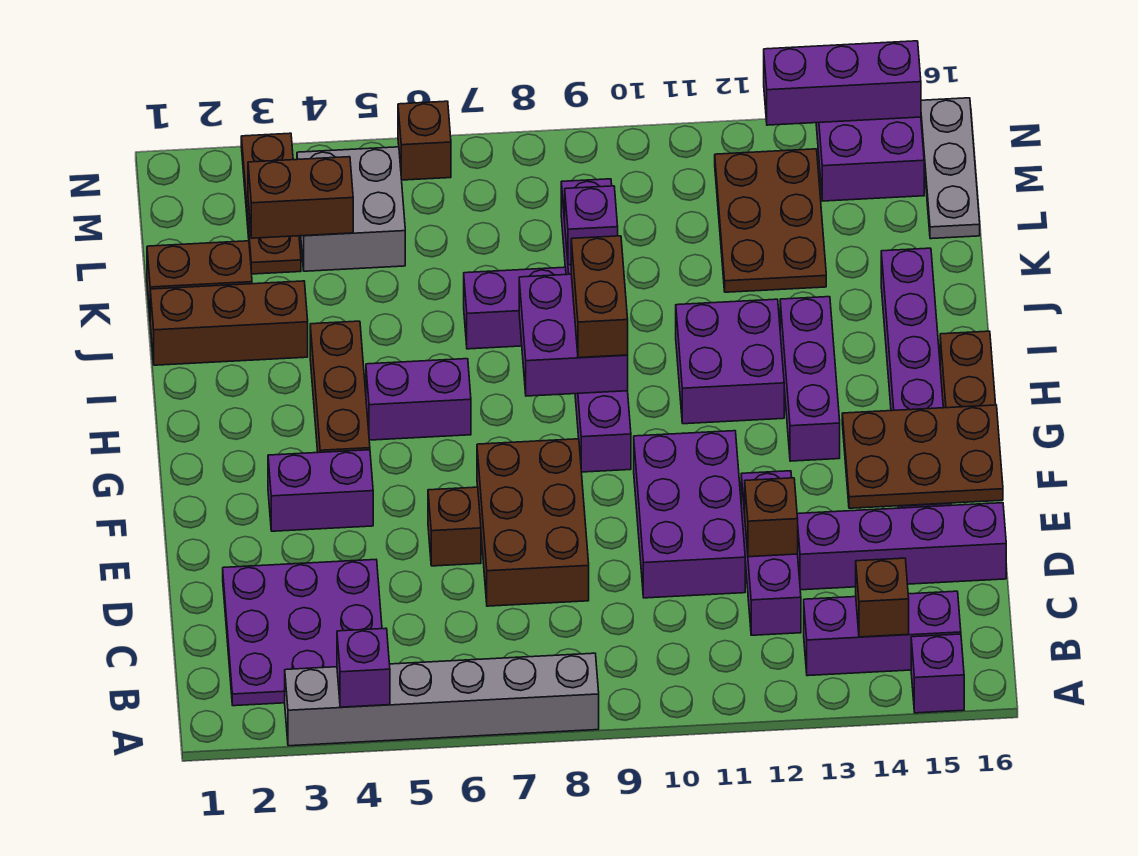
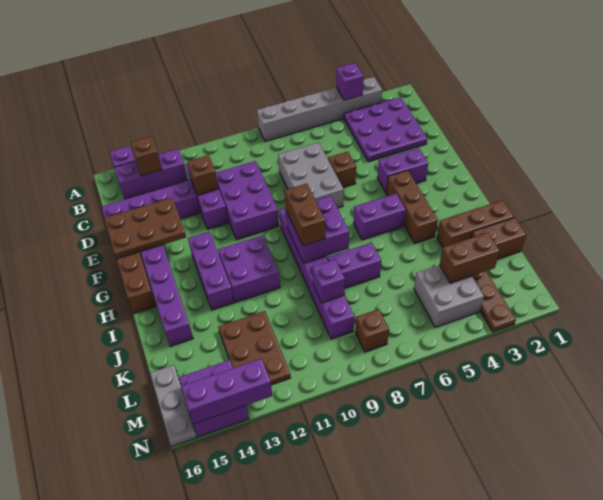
brown 2x3 brick [477,439,589,606] -> grey 2x3 brick [278,142,344,208]
brown 1x1 brick [398,101,451,180] -> brown 1x1 brick moved to [355,309,389,352]

